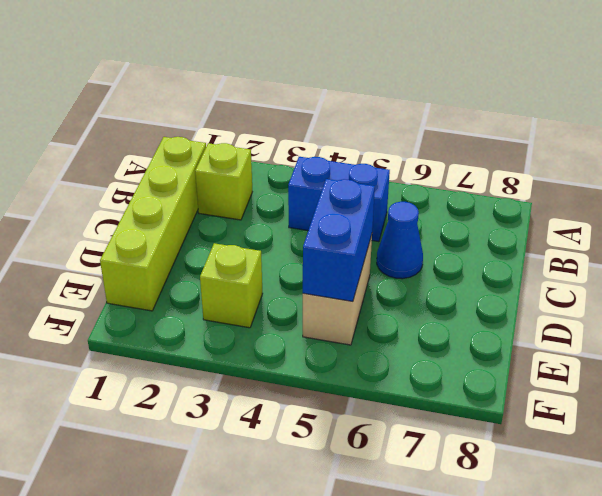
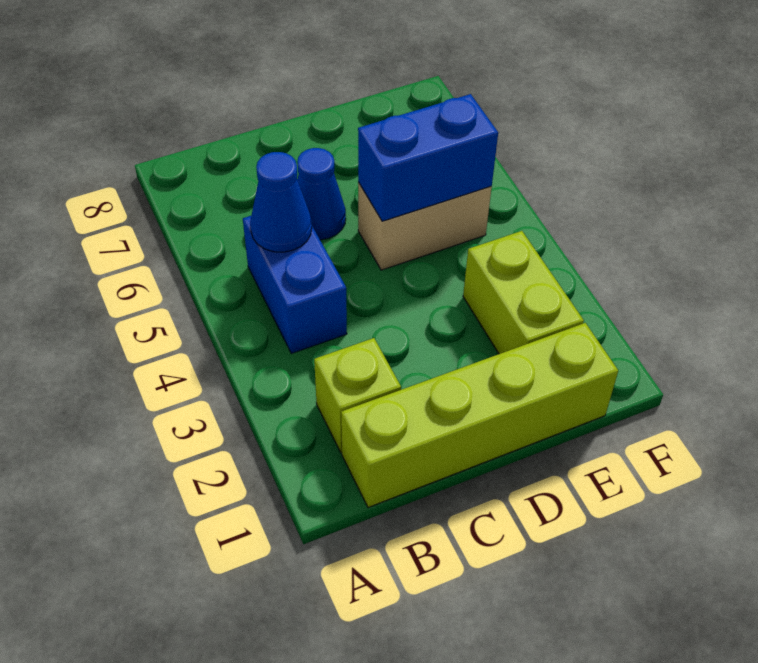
none -> blue 1x1 cone [250,152,312,252]
lime 1x1 brick [200,243,263,328] -> lime 1x2 brick [463,231,584,354]

